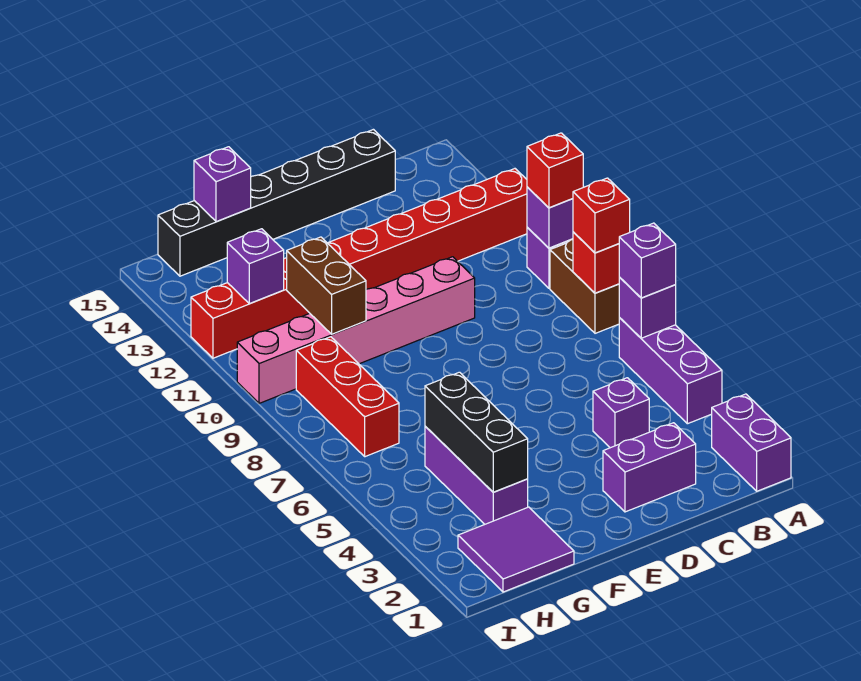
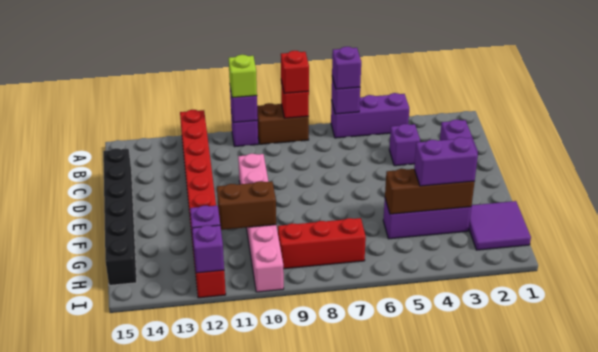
purple 1x2 brick [712,394,791,491] -> purple 1x2 brick moved to [414,137,478,186]
red 1x1 brick [527,133,583,208] -> lime 1x1 brick [229,55,257,98]
black 1x3 brick [425,372,528,492] -> brown 1x3 brick [385,169,475,214]
purple 1x1 brick [194,147,251,222] -> purple 1x1 brick moved to [192,225,224,273]

